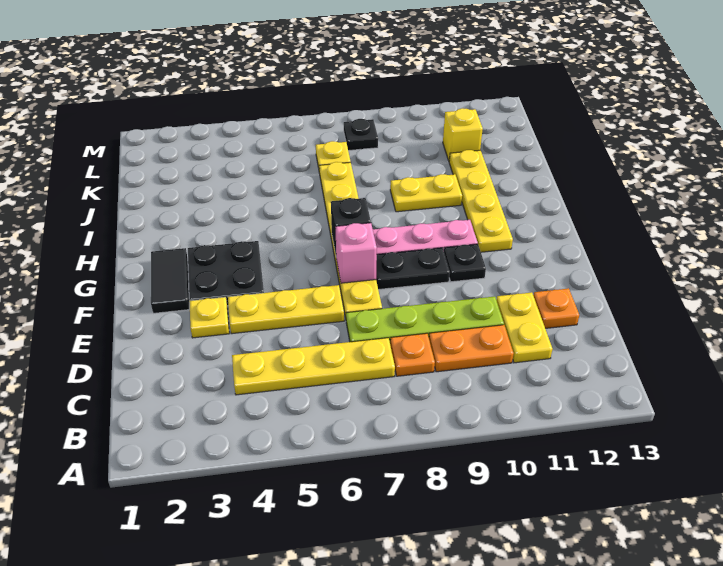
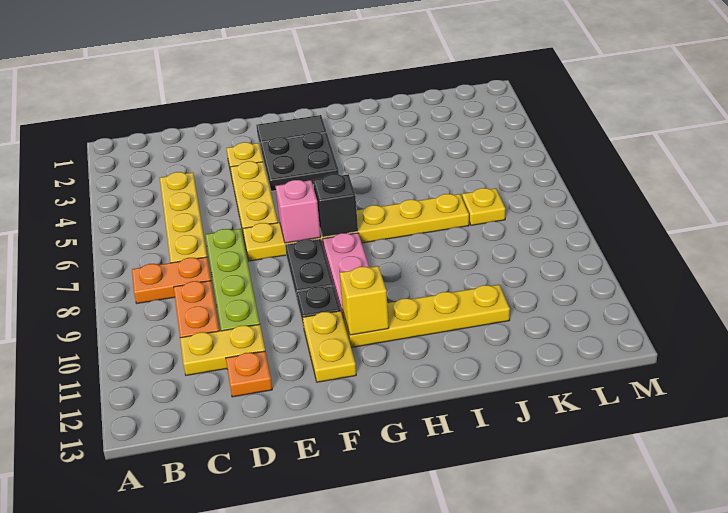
orange 1x1 plate [390,333,435,376] -> orange 1x2 plate [132,257,211,303]
yellow 1x2 plate [390,174,462,212] -> yellow 1x2 plate moved to [303,311,356,382]
yellow 1x1 brick [443,108,483,161] -> yellow 1x1 brick moved to [340,266,389,335]
black 1x1 plate [344,119,378,151] -> none

